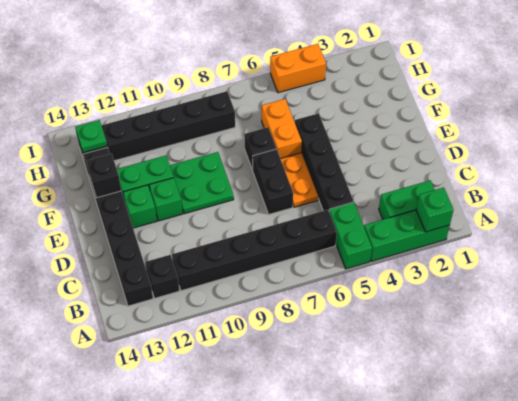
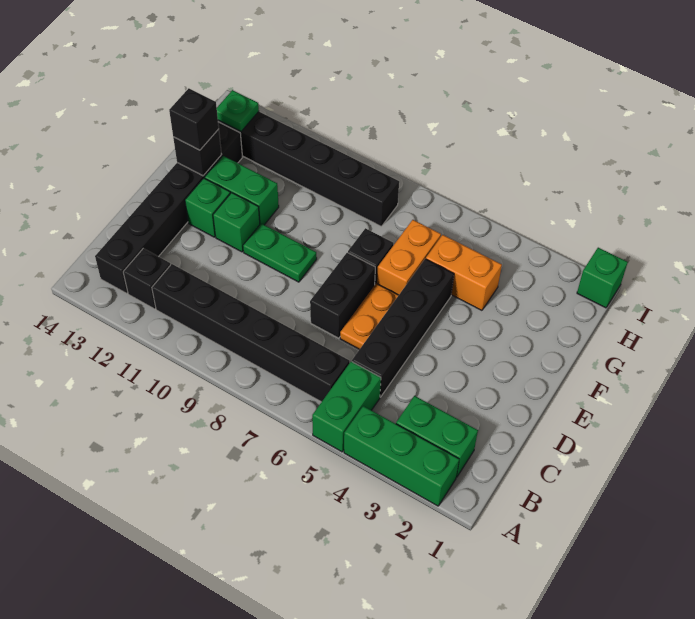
green 1x1 brick [416,188,454,232] -> green 1x1 brick moved to [577,248,628,308]
green 2x2 plate [170,152,234,214] -> green 1x2 plate [243,223,317,282]
none -> black 1x1 brick [169,88,219,150]
orange 1x2 brick [270,44,326,93] -> orange 1x2 brick moved to [426,235,502,310]

